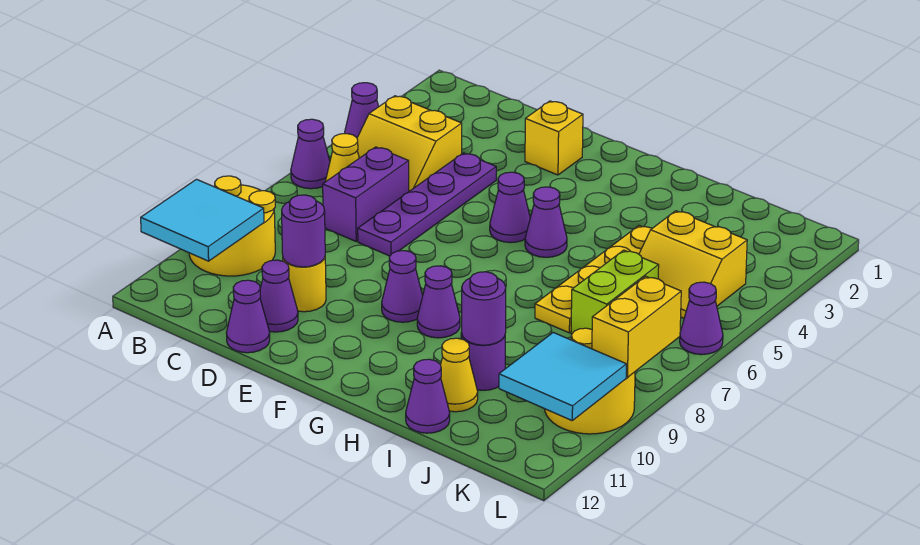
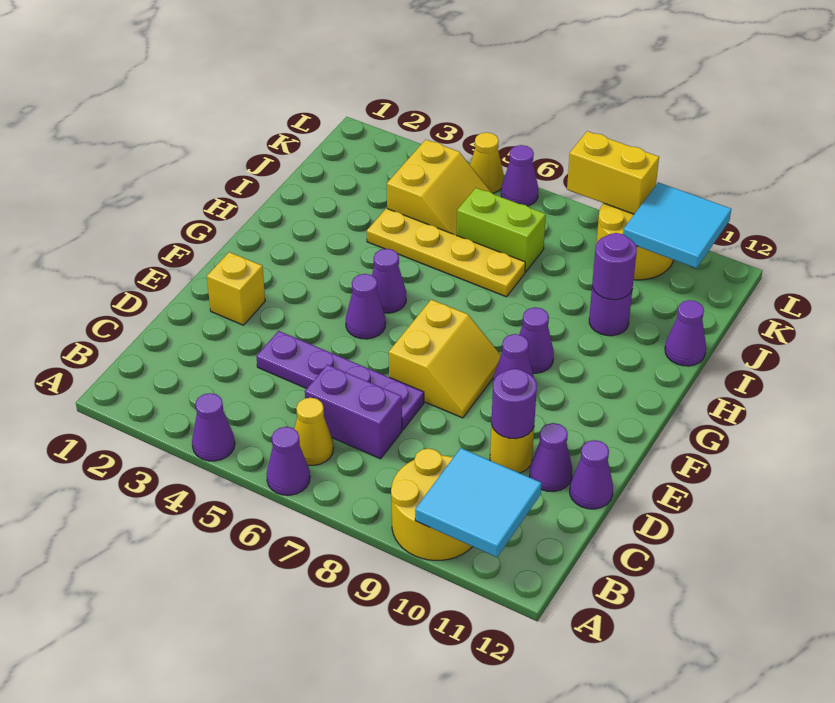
yellow 2x2 slope [357,96,462,191] -> yellow 2x2 slope moved to [389,300,501,418]
yellow 1x1 cone [441,338,478,412] -> yellow 1x1 cone moved to [470,132,504,193]

